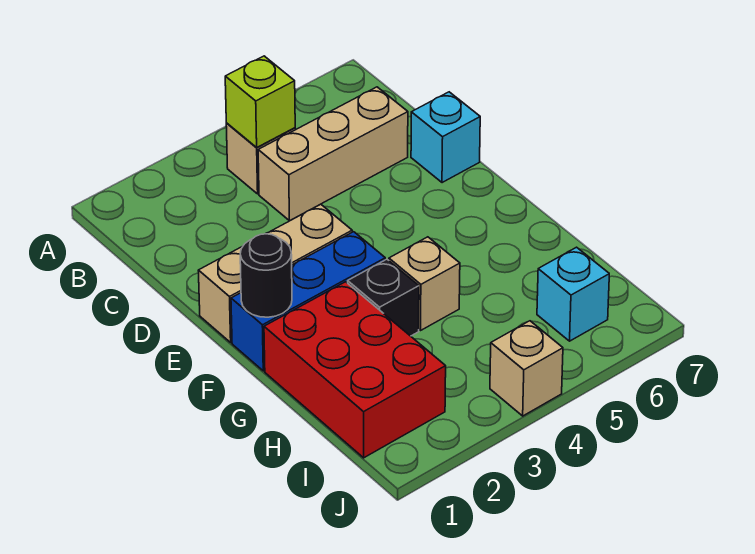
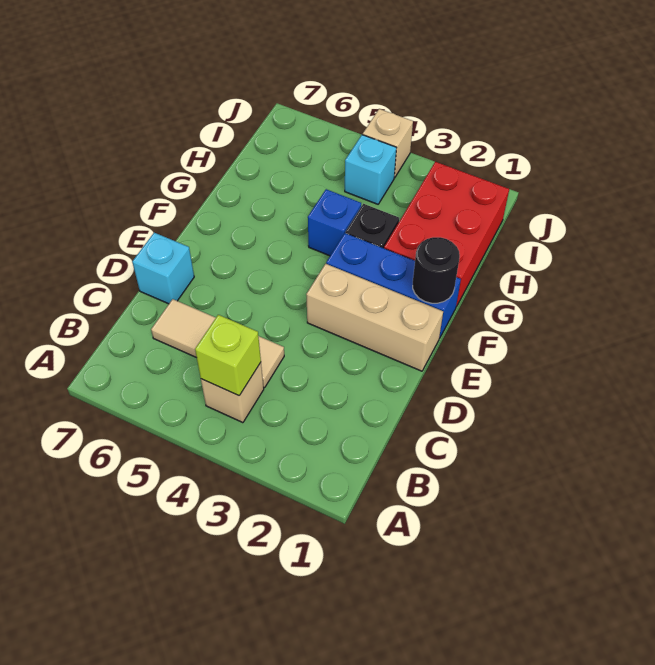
tan 1x3 brick [258,87,408,221] -> tan 1x3 tile [151,299,284,388]
tan 1x1 brick [389,237,460,330] -> blue 1x1 brick [308,189,361,256]
cyan 1x1 brick [537,247,609,341] -> cyan 1x1 brick moved to [345,135,396,204]

